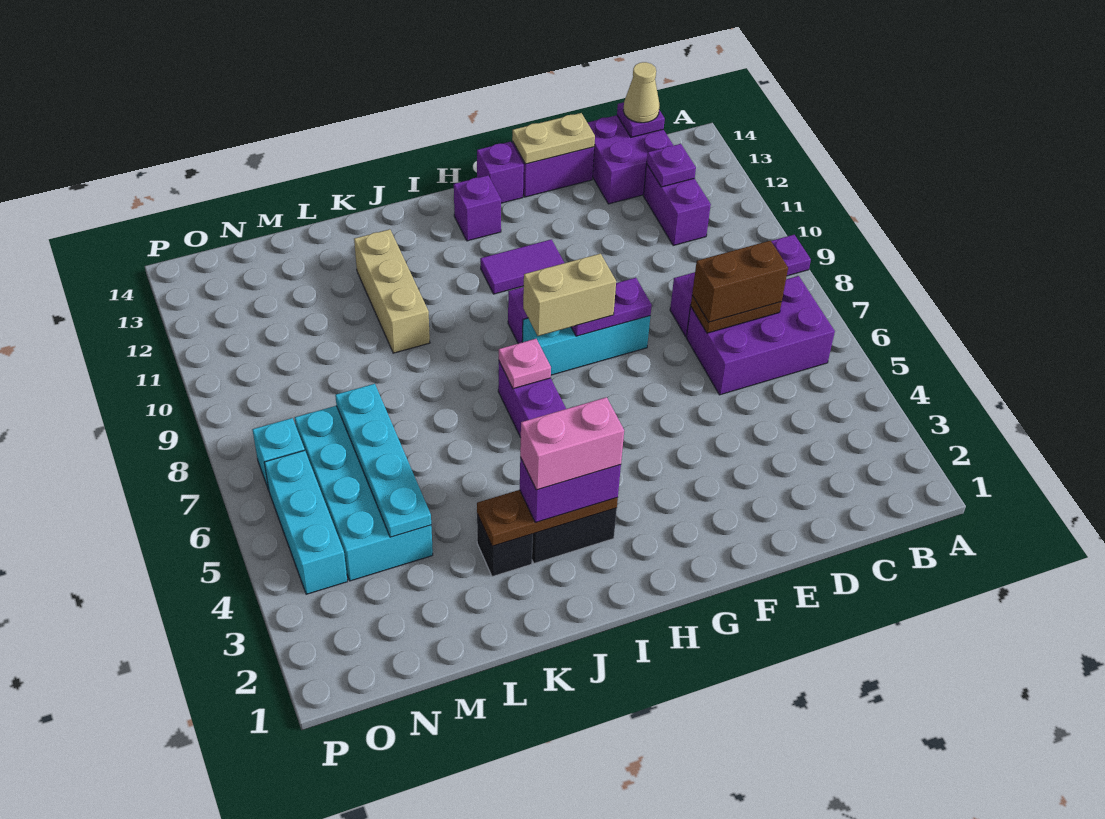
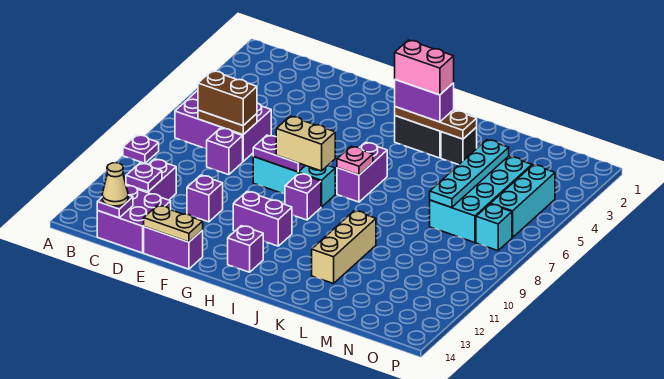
purple 1x2 tile [480,239,564,294] -> purple 1x2 brick [233,192,292,246]
purple 1x1 brick [477,142,524,203] -> purple 1x1 brick moved to [187,175,223,222]

